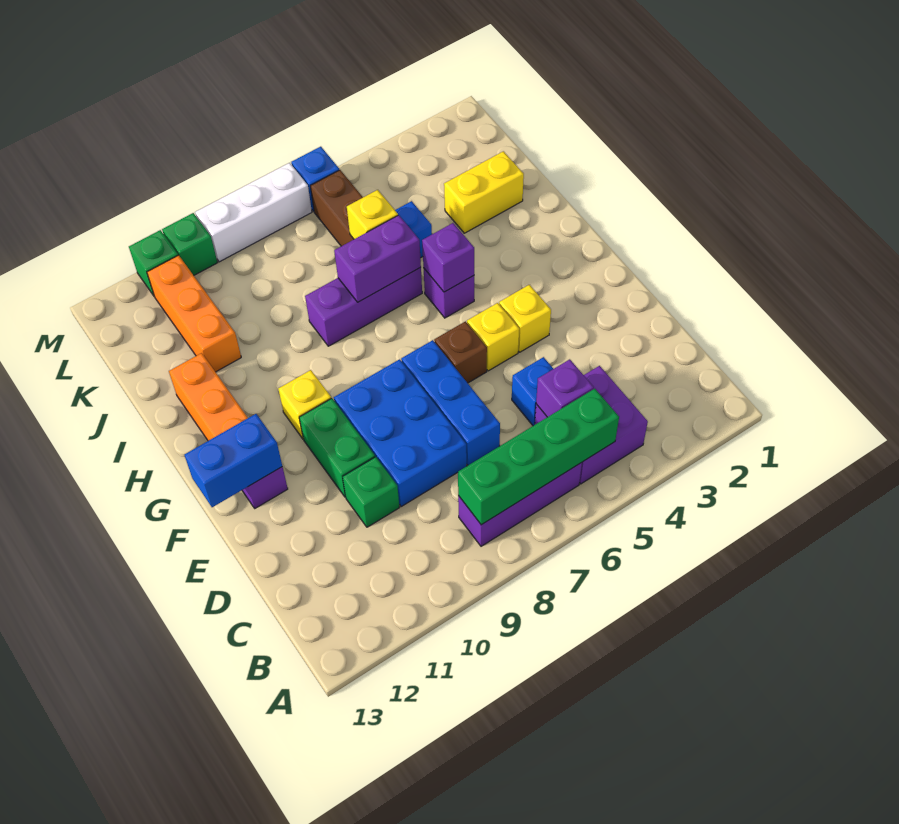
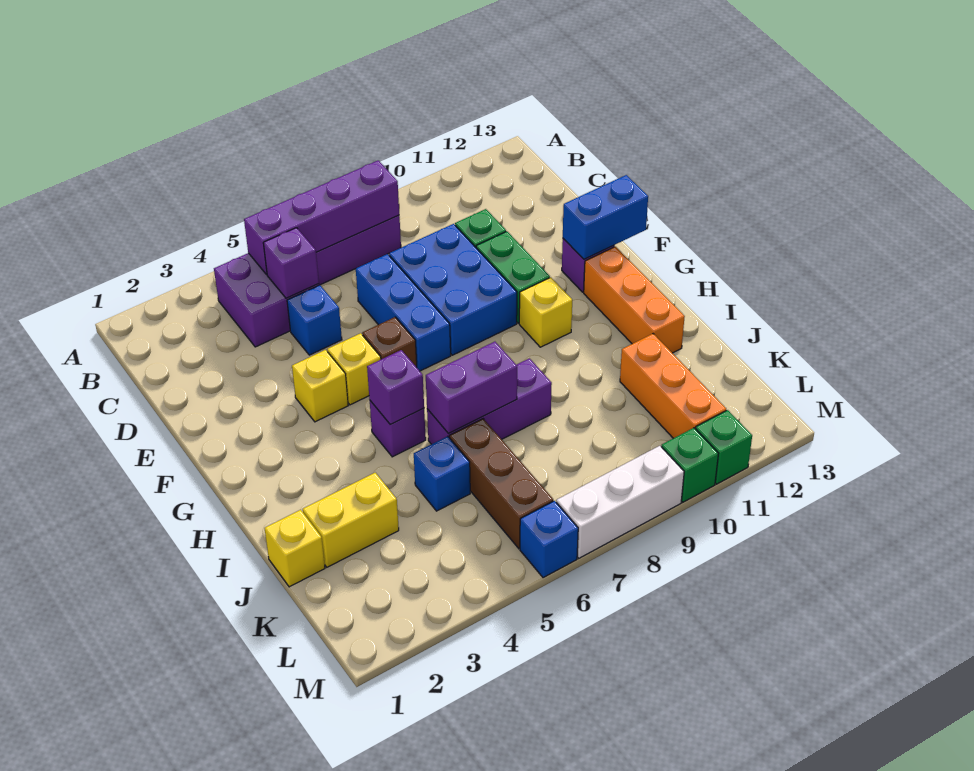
green 1x4 brick [458,389,619,525] -> purple 1x4 brick [244,160,399,275]
yellow 1x1 brick [347,190,398,239] -> yellow 1x1 brick moved to [265,510,325,587]

